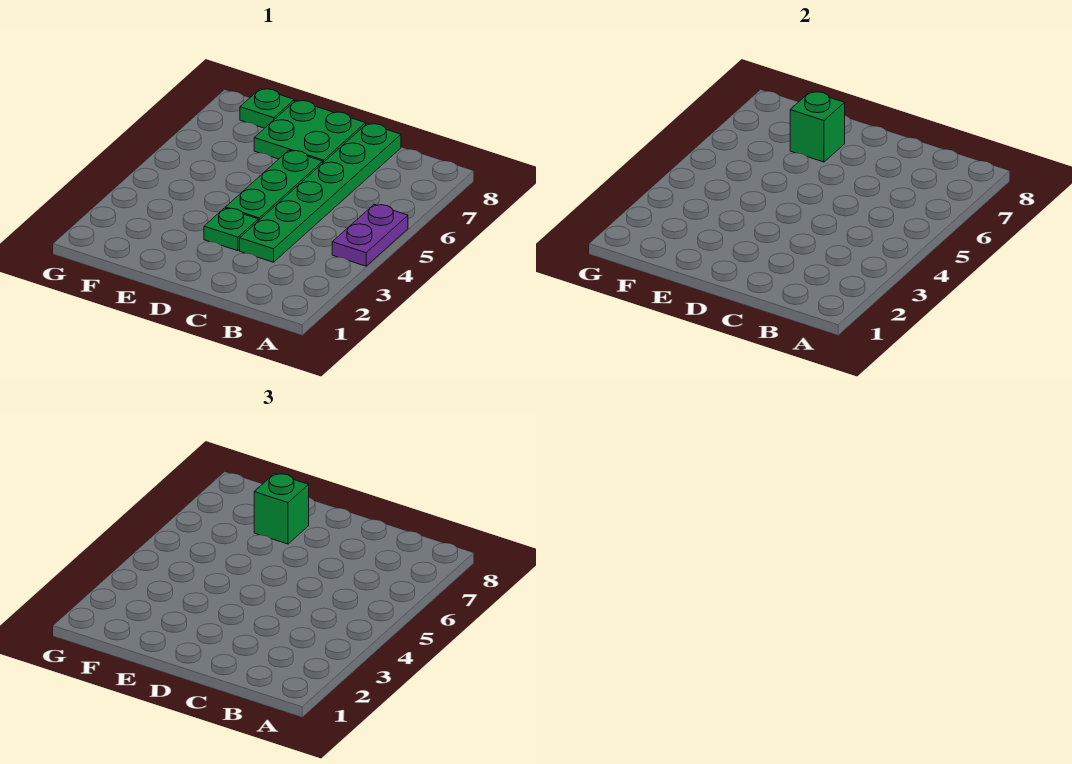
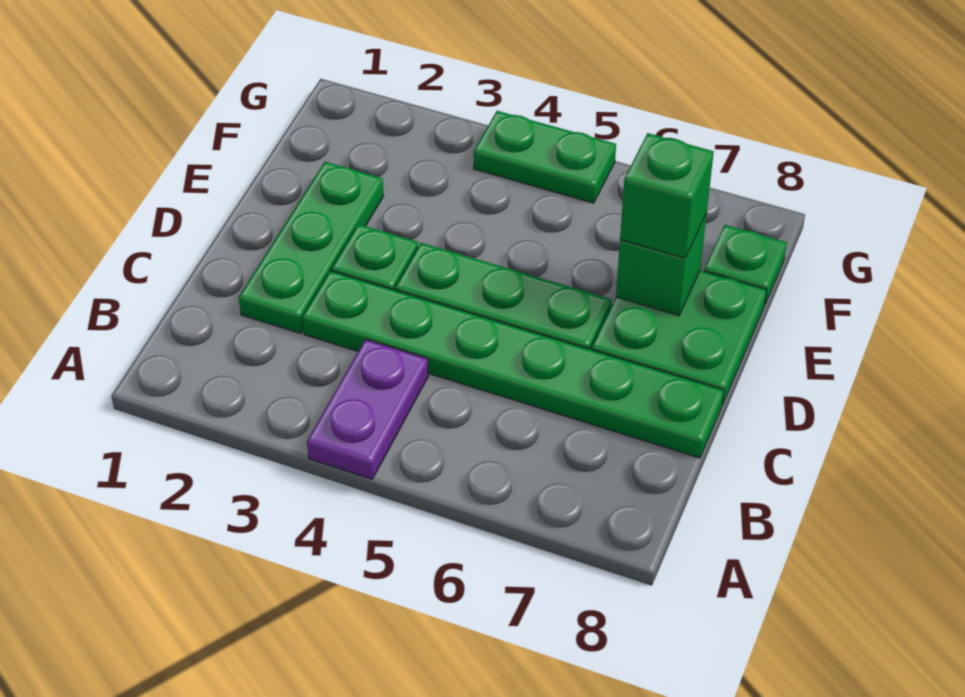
purple 1x2 plate [332,204,408,266] -> purple 1x2 plate turned to [307,339,428,479]
none -> green 1x3 plate [239,162,383,334]
none -> green 1x2 plate [474,111,616,203]

